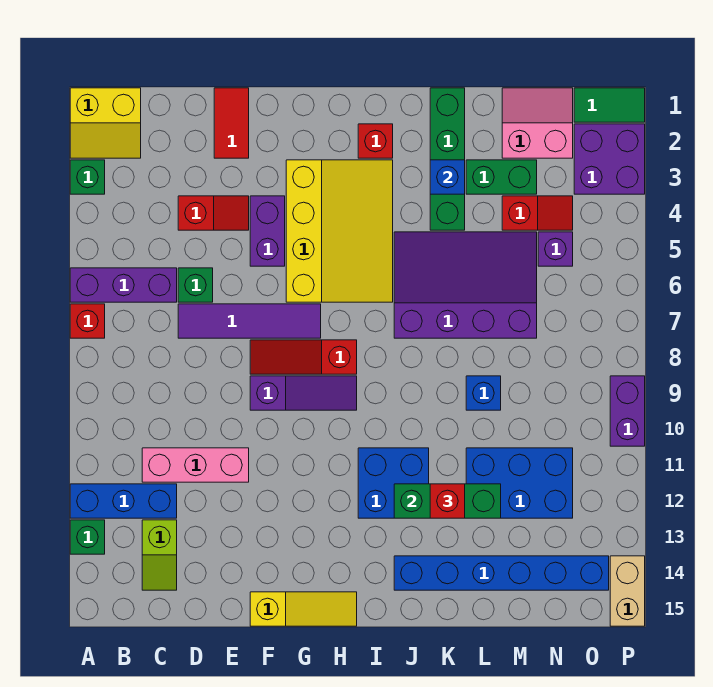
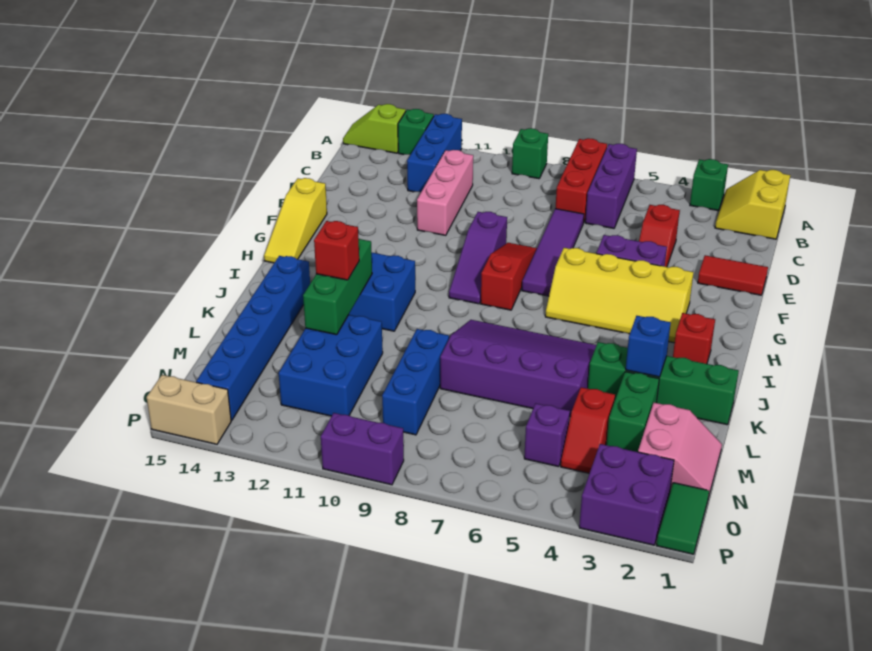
red 1x1 brick [70,304,105,338] -> red 1x3 brick [555,138,607,221]
lime 1x2 slope [142,520,177,590] -> lime 1x2 slope moved to [343,104,406,153]
green 1x1 brick [178,268,213,302] -> green 1x1 brick moved to [512,128,548,179]
yellow 3x4 slope [286,160,393,302] -> yellow 2x4 slope [545,248,694,343]
purple 3x4 slope [394,232,537,338] -> purple 3x4 slope turned to [440,320,596,417]
blue 1x1 brick [466,376,501,410] -> blue 1x3 brick [382,329,449,435]

